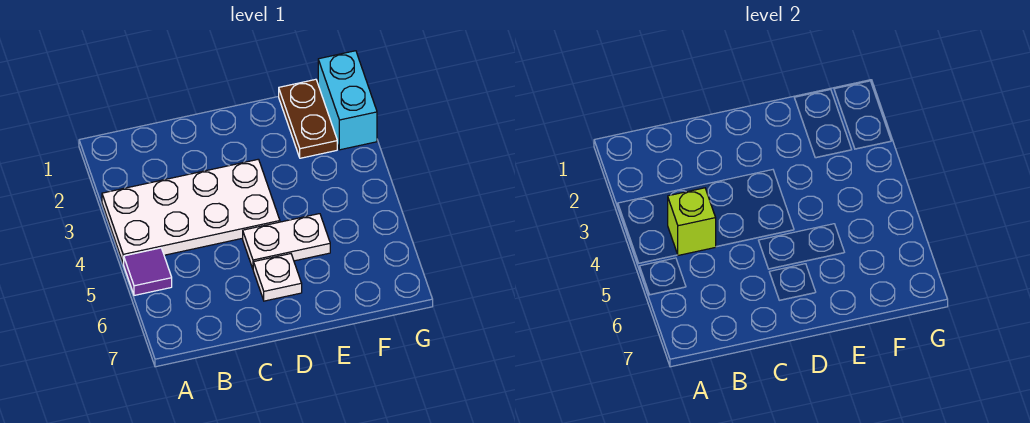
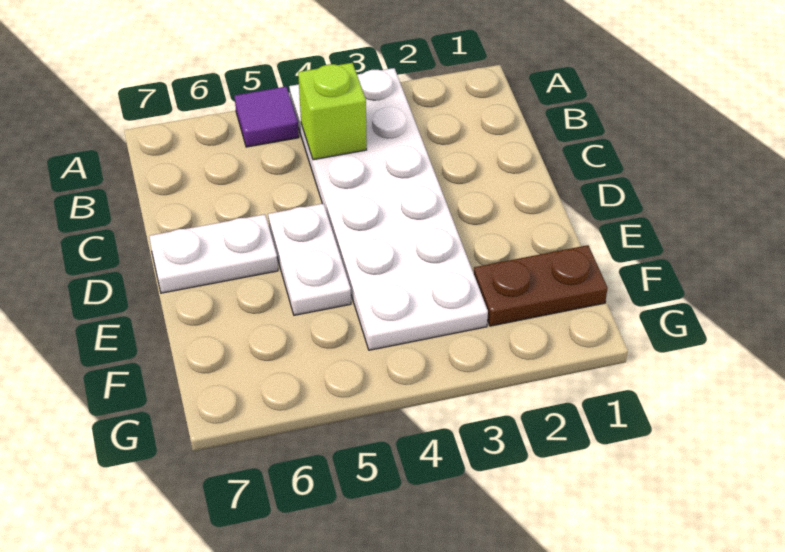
white 2x4 plate [102,159,280,264] -> white 2x6 plate [289,68,488,350]
white 1x1 plate [253,254,302,301] -> white 1x2 plate [149,214,278,293]
cyan 1x2 brick [318,51,377,150] -> none

